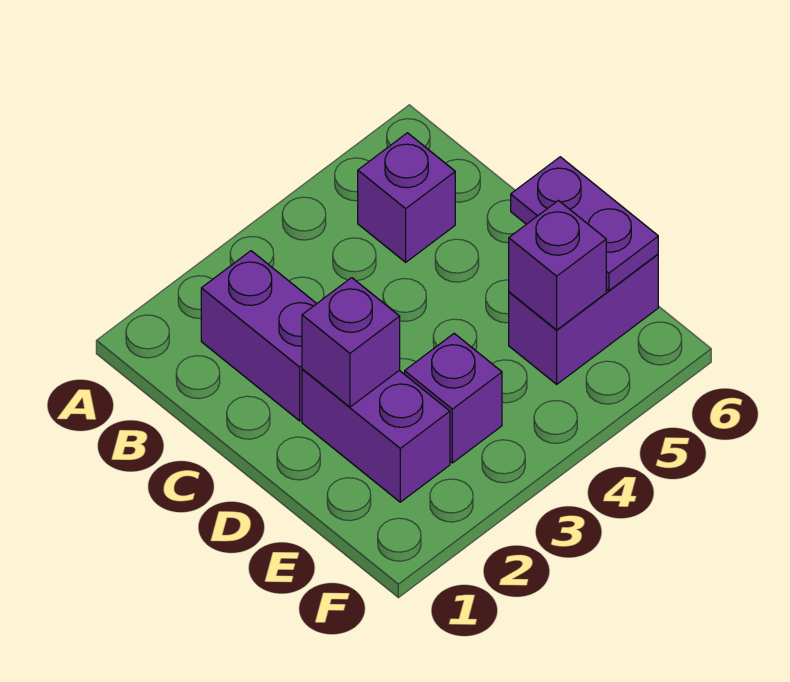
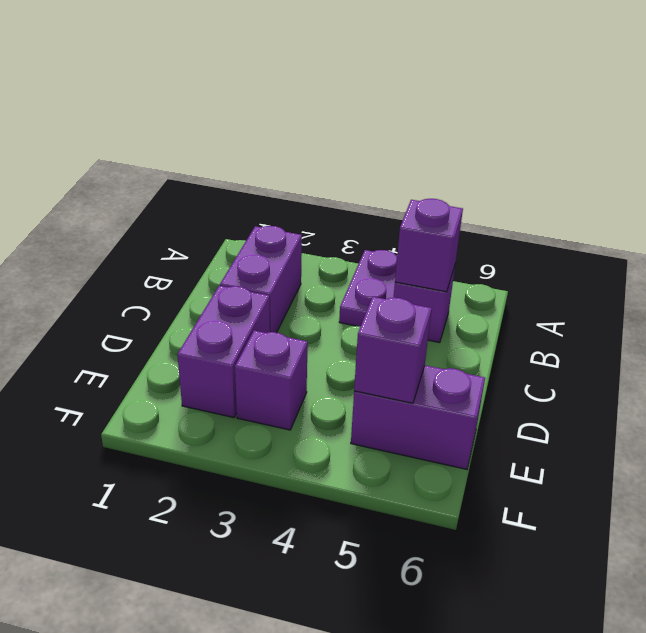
purple 1x1 brick [302,278,400,407] -> purple 1x1 brick moved to [395,199,463,292]
purple 1x2 plate [511,157,658,291] -> purple 1x2 plate moved to [339,250,397,326]

